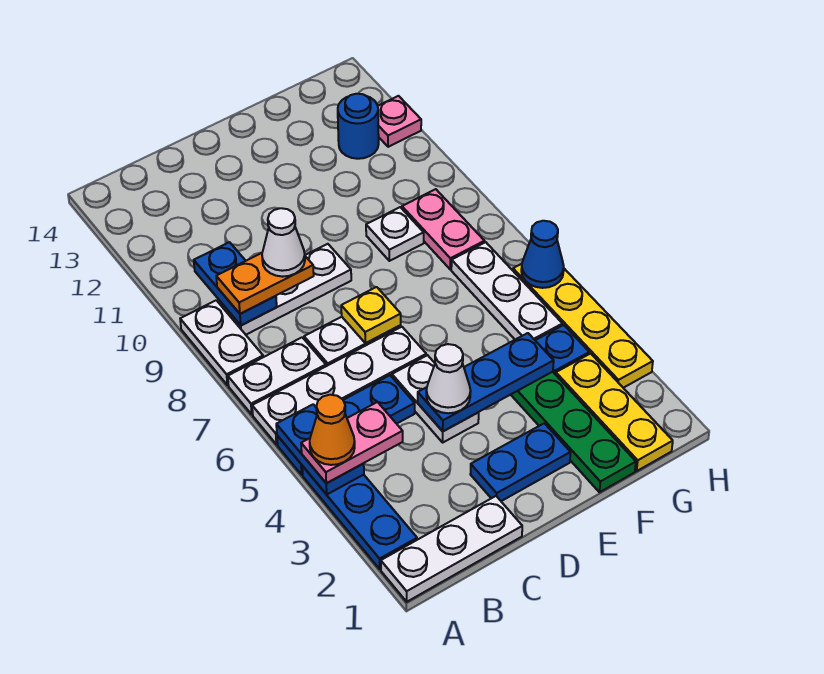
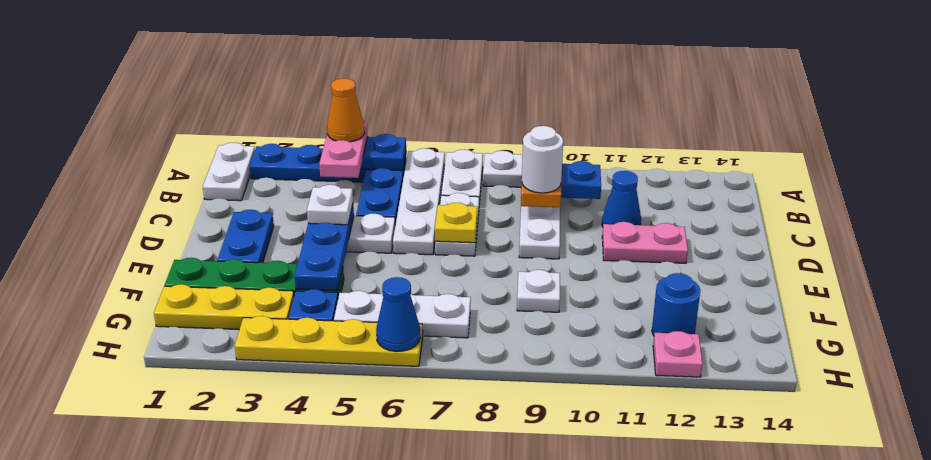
white 1x3 plate [381,496,522,602] -> white 1x2 plate [203,143,255,201]
white 1x1 cone [262,208,305,277] -> white 1x1 round brick [522,126,563,193]
none -> blue 1x1 cone [602,171,641,227]
white 1x1 cone [426,344,471,413] -> white 1x1 plate [307,185,353,225]
pink 1x2 plate [402,189,485,269] -> pink 1x2 plate moved to [602,222,688,263]

